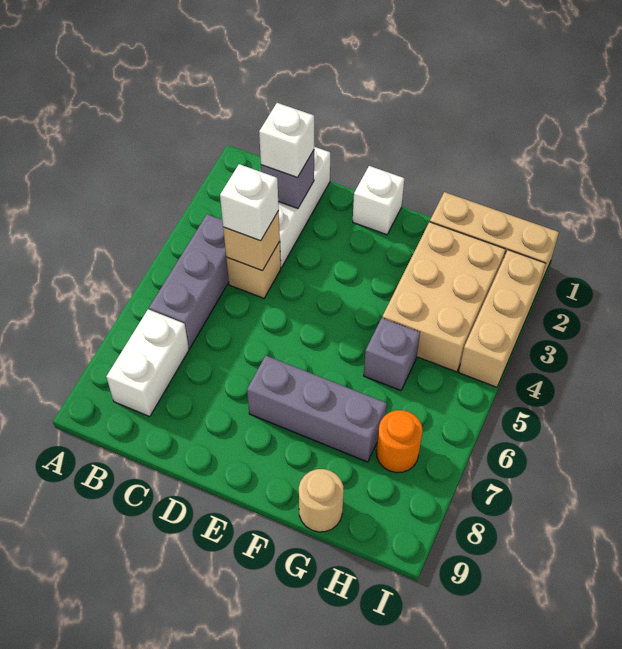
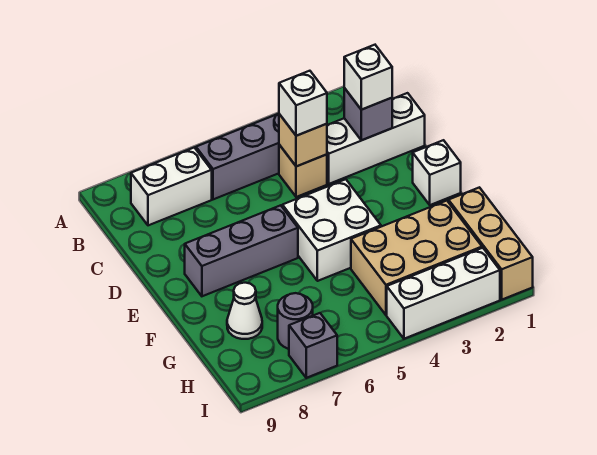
none -> white 2x2 brick [282,179,381,281]
grey 1x3 brick [247,356,387,462] -> grey 1x3 brick turned to [185,205,298,296]
grey 1x1 brick [364,318,420,391] -> grey 1x1 brick moved to [289,313,337,378]
none -> white 1x1 cone [227,283,262,339]
tan 1x1 round brick [299,469,344,532] -> none
orange 1x1 round brick [376,410,423,473] -> grey 1x1 round brick [278,293,313,349]
tan 1x3 brick [459,250,546,387] -> white 1x3 brick [387,248,500,339]

